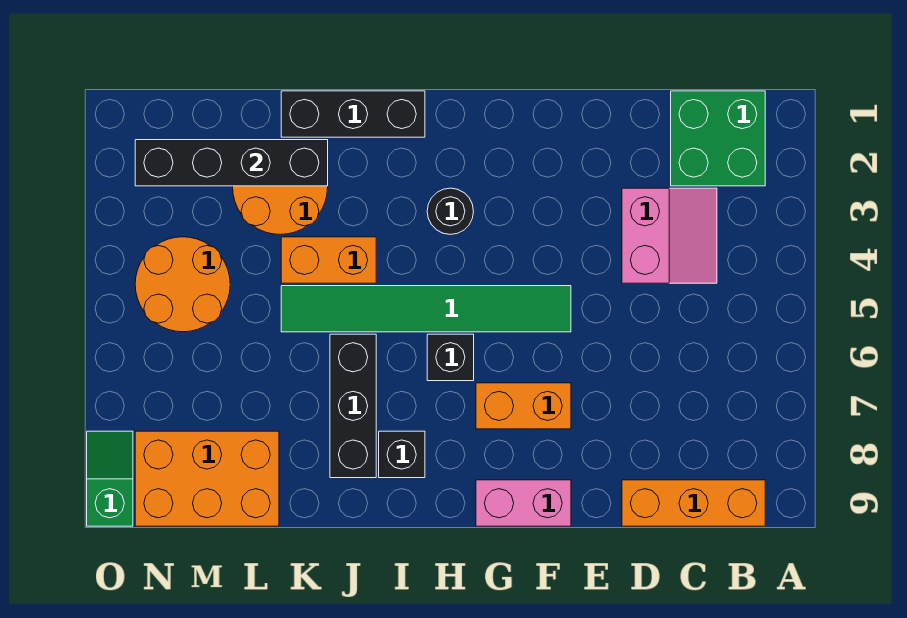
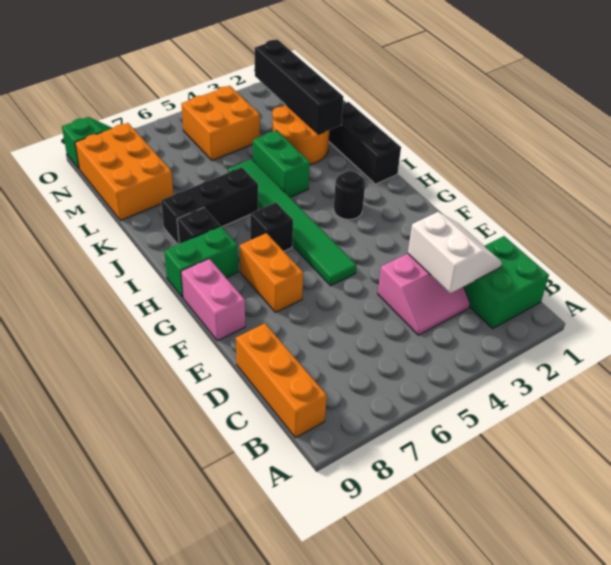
none -> white 2x2 slope [408,212,502,293]
none -> green 1x2 brick [164,226,238,297]
orange 1x2 brick [281,237,376,283] -> green 1x2 brick [253,130,310,197]
orange 2x2 round brick [135,237,230,332] -> orange 2x2 brick [181,86,260,160]

